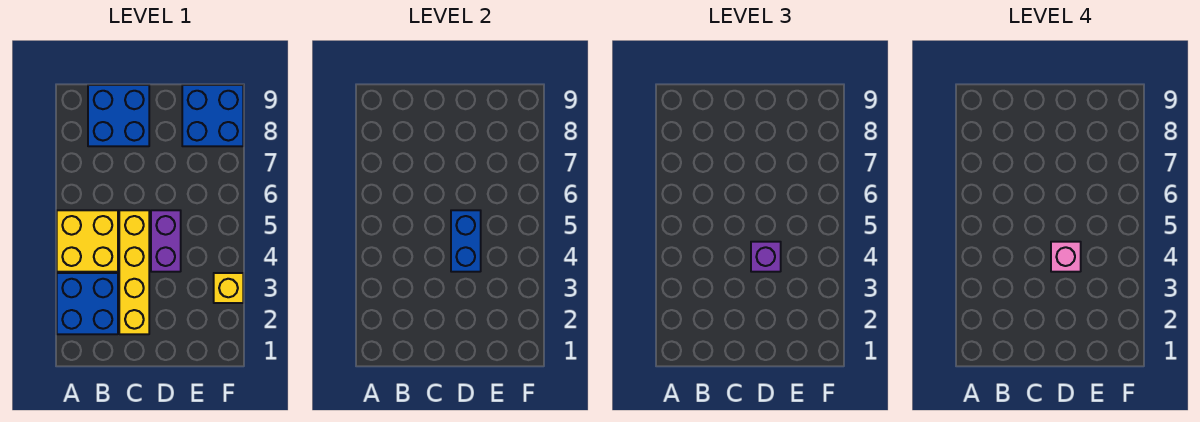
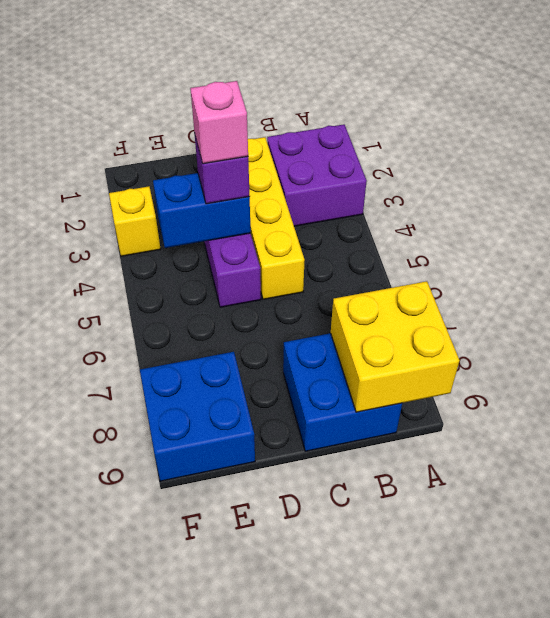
blue 2x2 brick [57,273,118,334] -> purple 2x2 brick [267,125,367,226]
yellow 2x2 brick [57,210,118,272] -> yellow 2x2 brick moved to [331,281,460,412]
blue 1x2 brick [451,210,481,272] -> blue 1x2 brick turned to [153,173,251,248]

